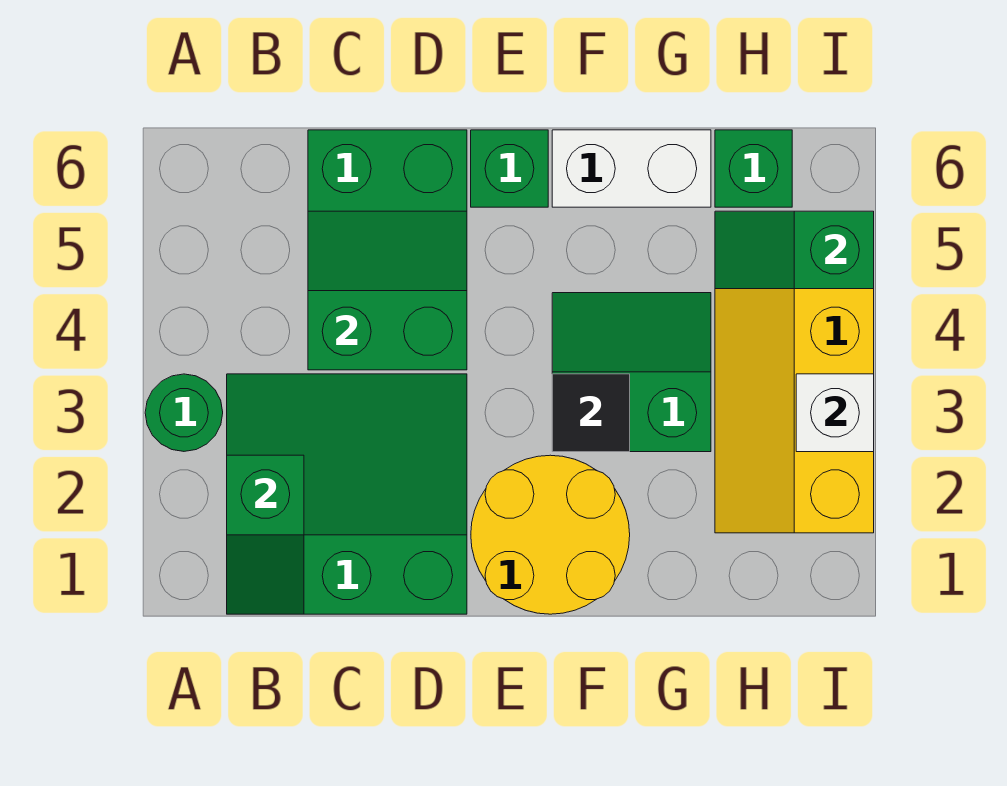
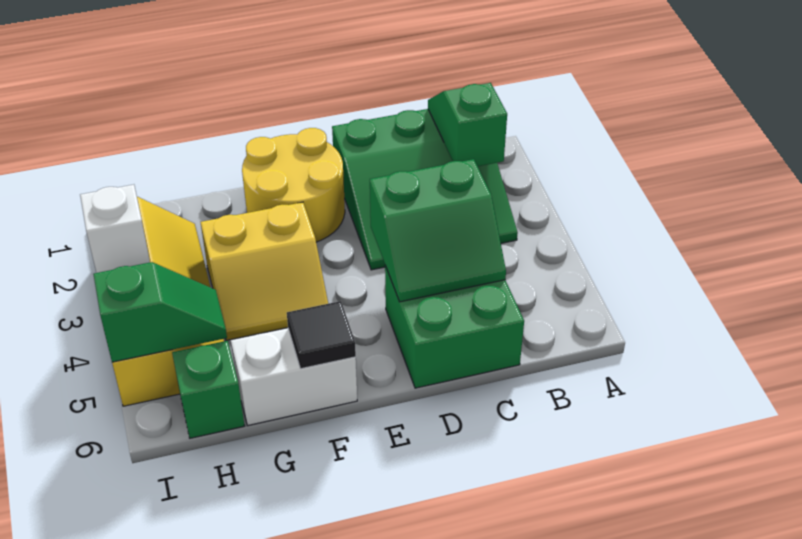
green 1x1 round brick [145,374,223,451] -> none
green 1x1 brick [471,130,548,207] -> none
green 2x2 slope [552,293,711,452] -> yellow 2x2 slope [201,202,328,341]
black 1x1 tile [552,374,630,452] -> black 1x1 tile moved to [287,301,356,369]

